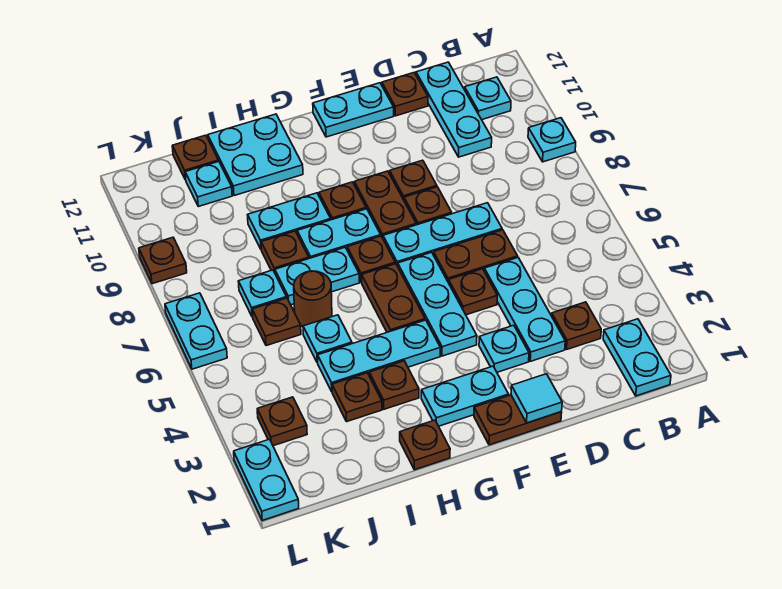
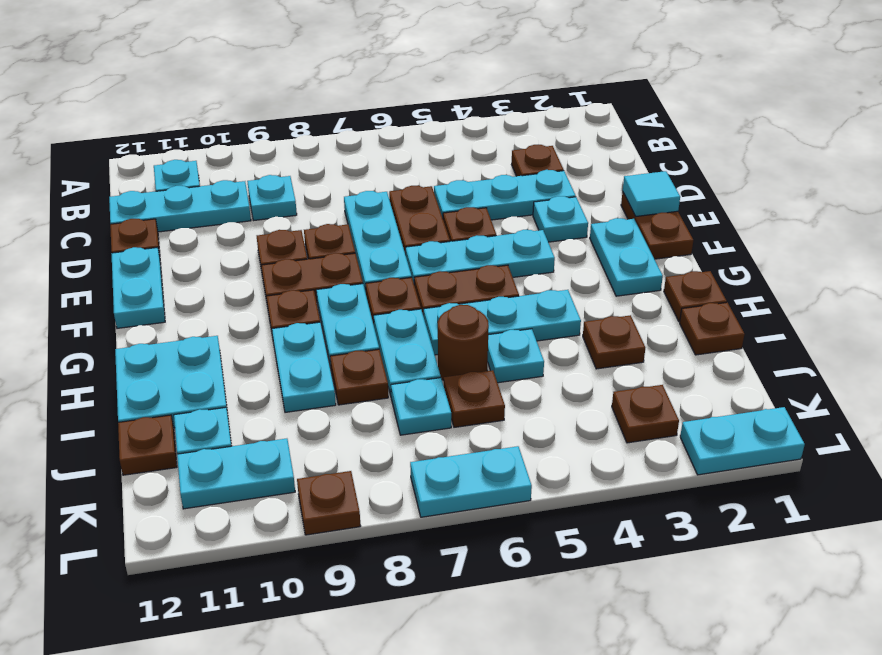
cyan 1x1 plate [528,118,576,162] -> cyan 1x1 plate moved to [247,175,297,221]
cyan 1x2 plate [603,319,671,396] -> cyan 1x2 plate moved to [177,439,295,509]
cyan 1x3 plate [318,320,440,391] -> cyan 1x3 plate turned to [424,290,581,355]
brown 1x1 plate [369,361,419,409] -> brown 1x1 plate moved to [680,302,745,355]

